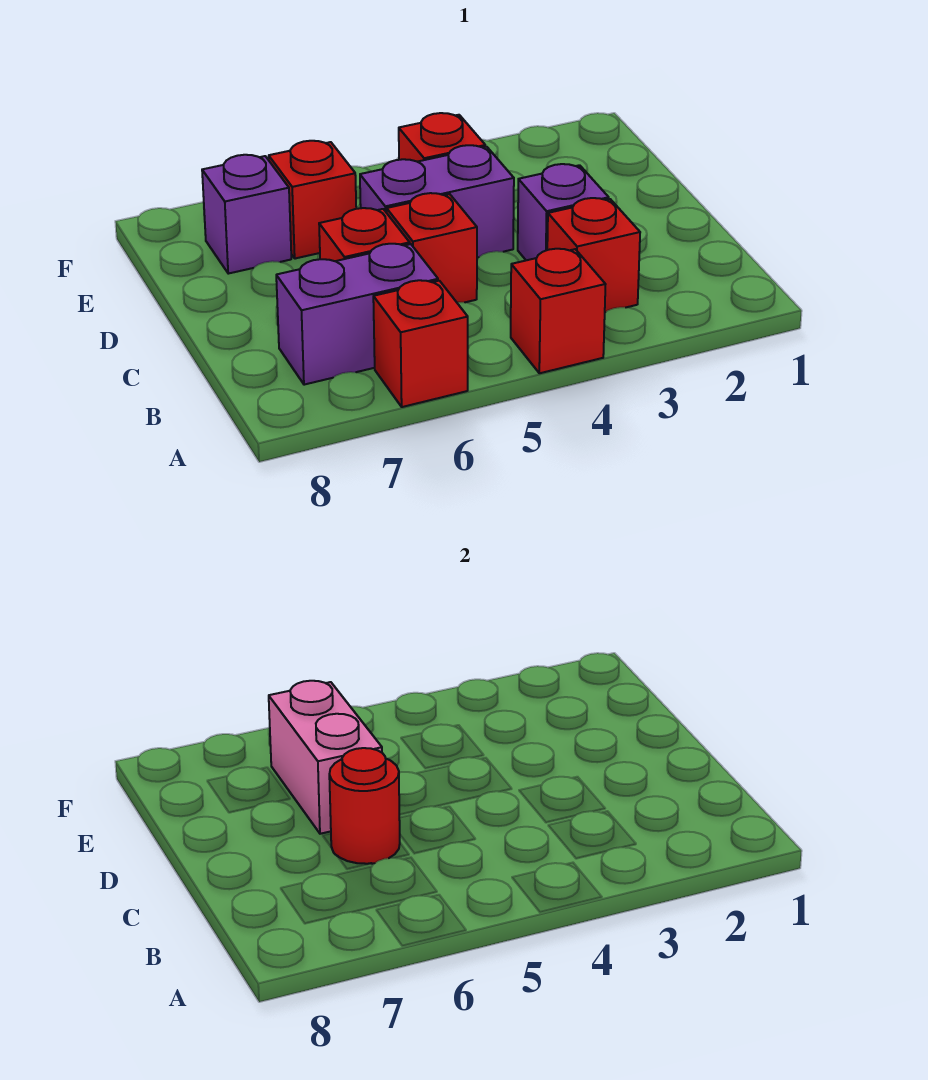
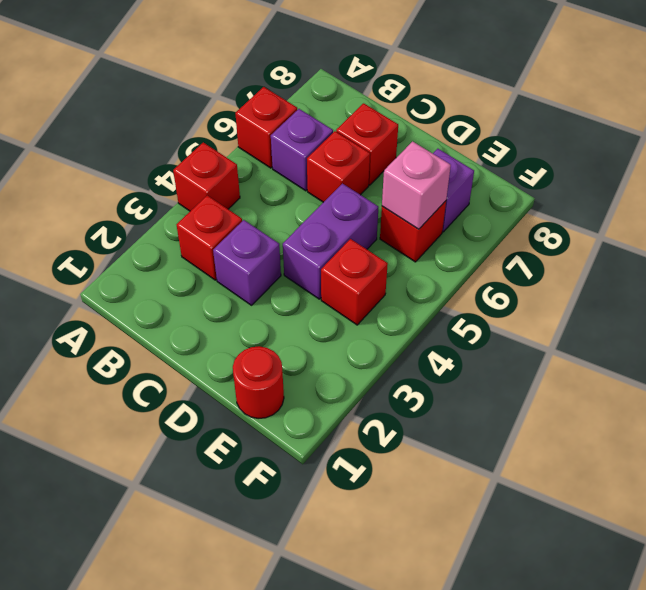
purple 1x2 brick [276,244,438,385] -> purple 1x1 brick [271,109,333,191]
red 1x1 brick [387,193,477,302] -> red 1x1 brick moved to [336,103,398,185]
red 1x1 round brick [329,748,400,864] -> red 1x1 round brick moved to [233,346,284,419]
pink 1x2 brick [269,681,382,834] -> pink 1x1 brick [382,141,451,229]

